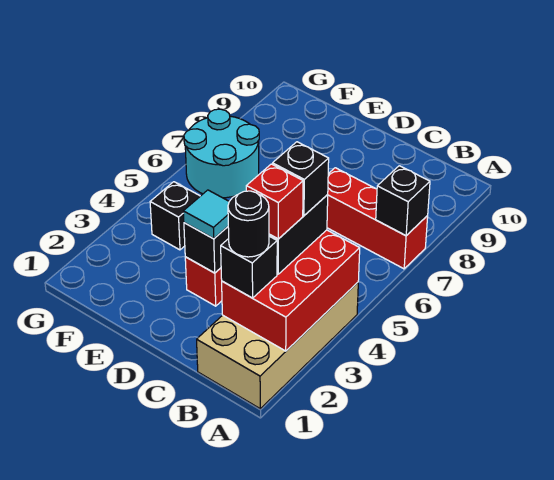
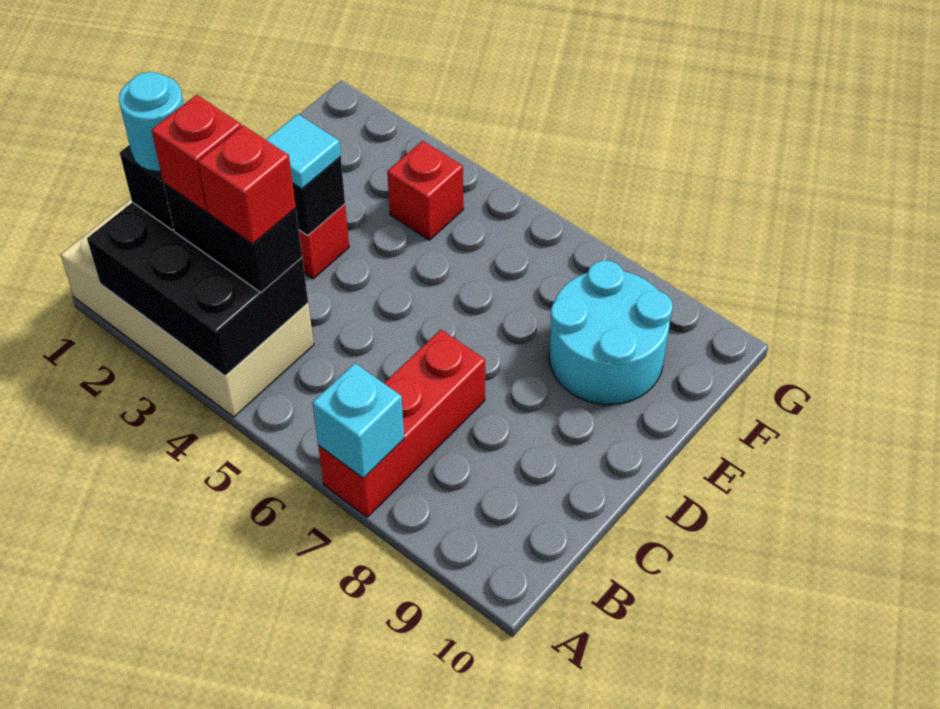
red 2x3 brick [222,230,360,351] -> black 2x3 brick [87,202,308,376]
black 1x1 brick [376,166,430,236] -> cyan 1x1 brick [312,363,404,478]
black 1x1 round brick [228,191,269,257] -> cyan 1x1 round brick [119,72,184,172]
black 1x1 brick [273,142,329,216] -> red 1x1 brick [198,125,296,244]
black 1x1 brick [150,182,200,250] -> red 1x1 brick [387,141,463,240]
cyan 2x2 round brick [184,109,259,198] -> cyan 2x2 round brick moved to [549,260,673,405]

